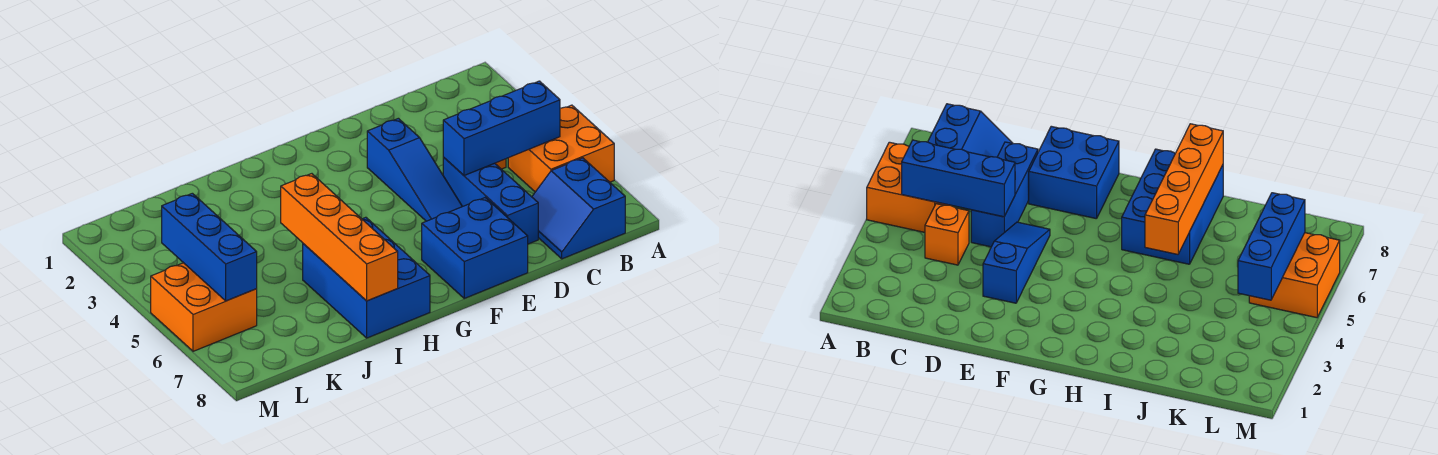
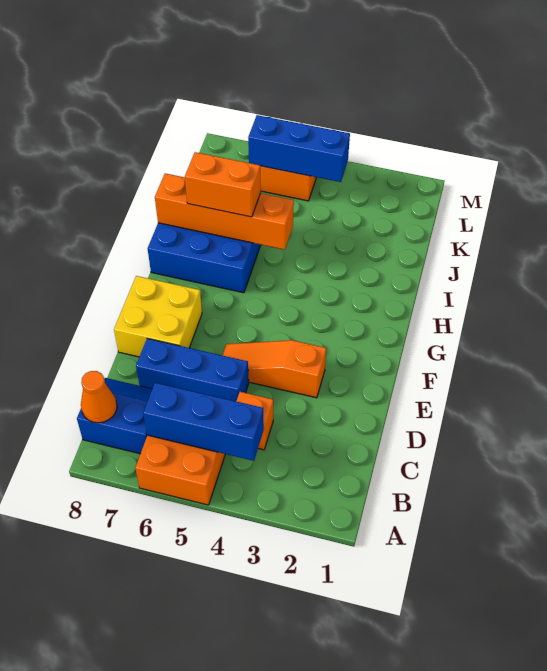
blue 1x3 brick [443,81,560,176] -> blue 1x3 brick turned to [143,383,264,461]
none -> orange 1x1 cone [81,371,117,423]
blue 1x3 slope [367,118,462,221] -> orange 1x3 slope [222,340,326,398]
blue 2x2 brick [422,198,528,298] -> yellow 2x2 brick [114,276,202,357]
none -> orange 1x2 brick [185,152,261,217]

